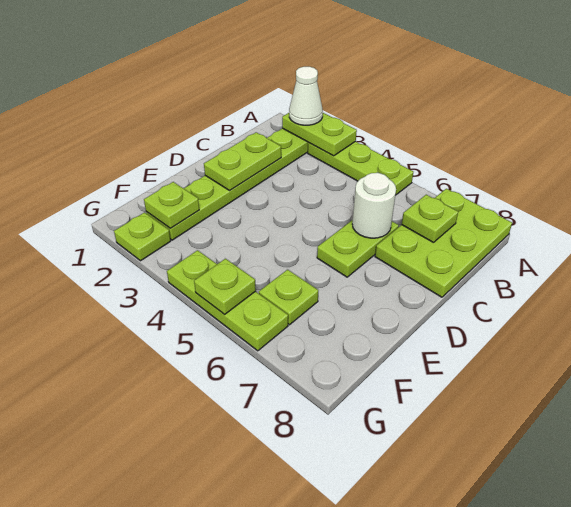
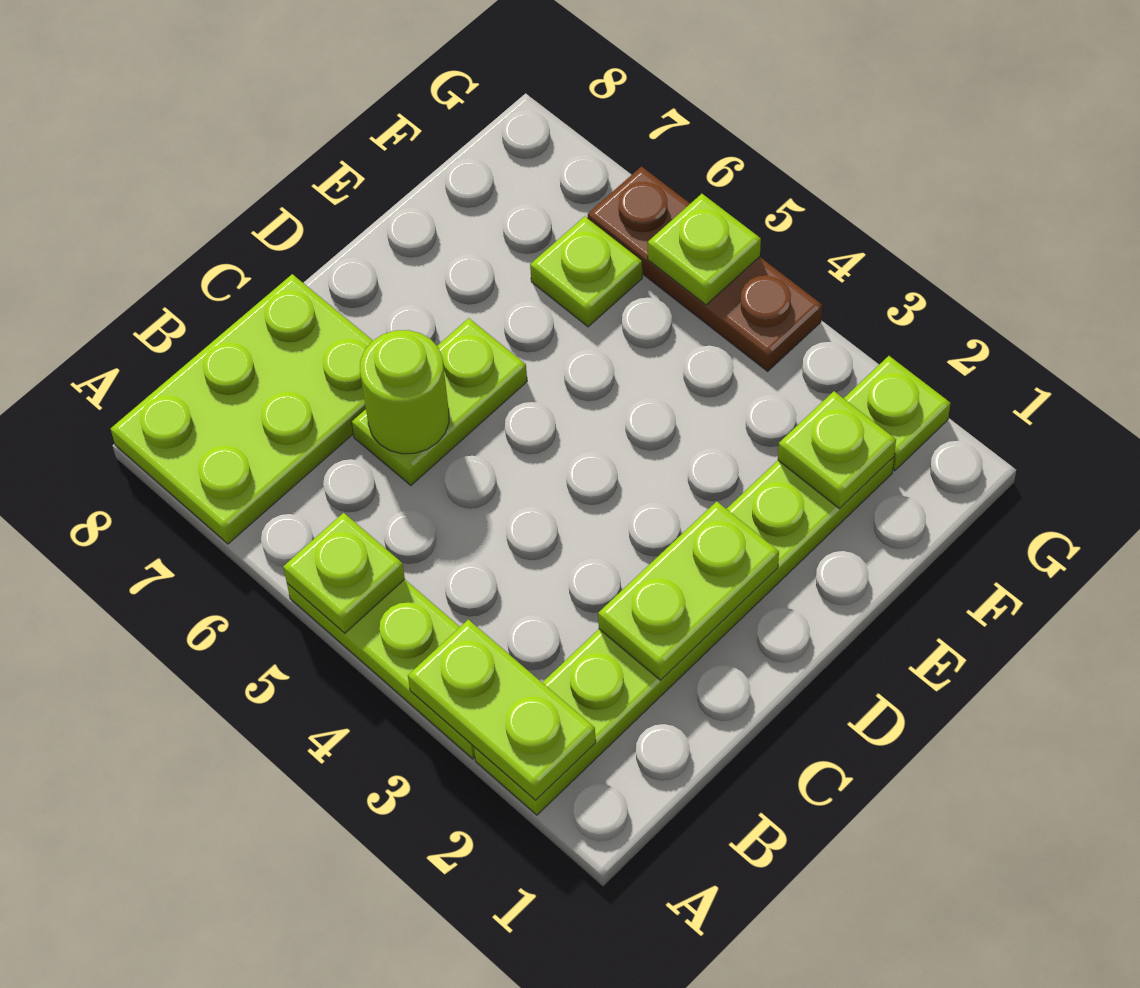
white 1x1 cone [289,67,323,125] -> none
lime 1x1 plate [402,195,458,243] -> lime 1x1 plate moved to [283,513,405,633]
white 1x1 round brick [352,173,396,238] -> lime 1x1 round brick [360,330,449,454]
lime 1x3 plate [167,250,288,351] -> brown 1x3 plate [588,167,822,371]

